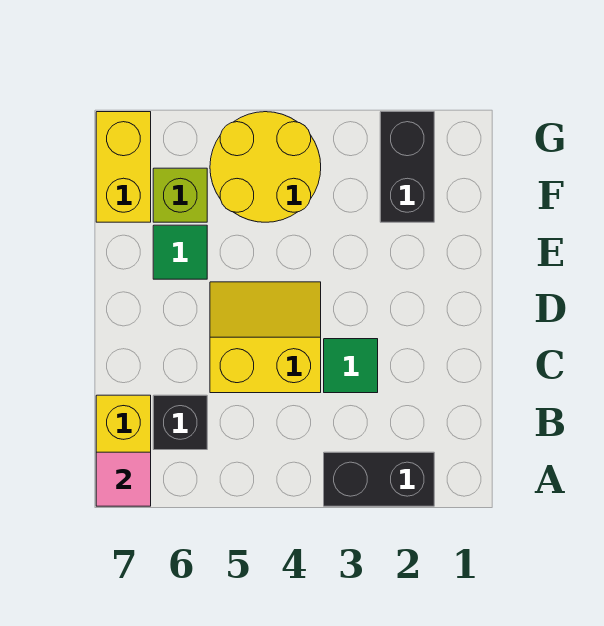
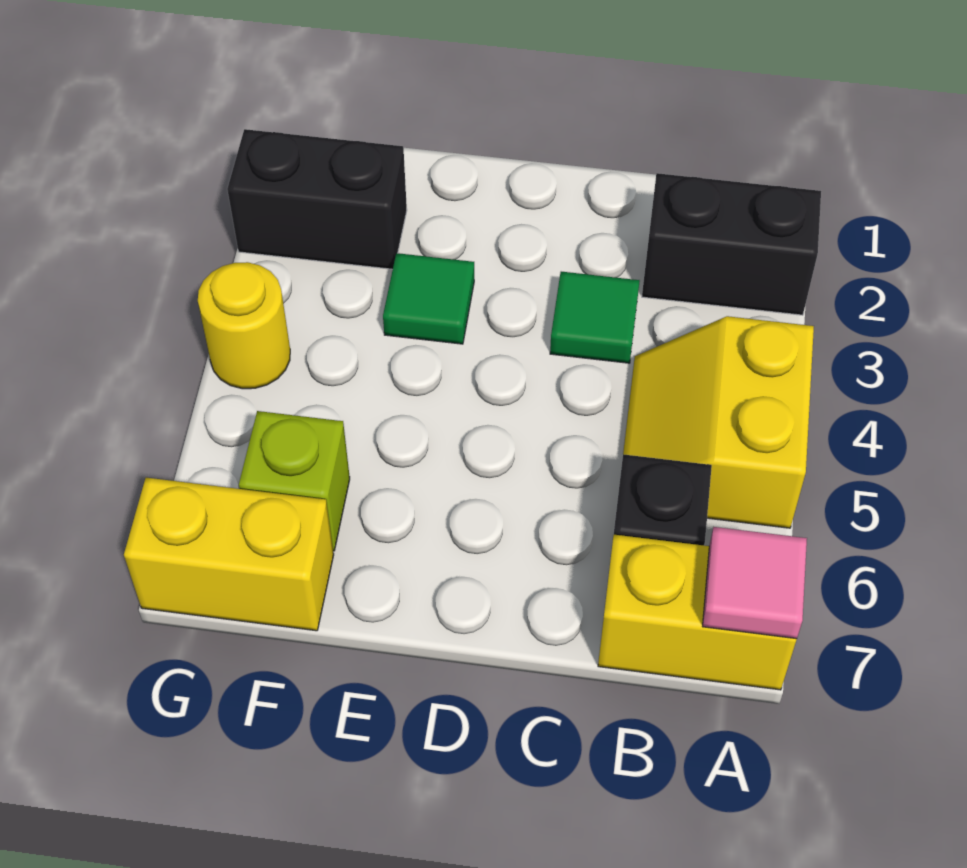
black 1x2 brick [324,452,434,506] -> black 1x2 brick turned to [642,173,821,315]
yellow 2x2 slope [210,282,321,393] -> yellow 2x2 slope moved to [623,316,814,528]
green 1x1 tile [153,225,207,279] -> green 1x1 tile moved to [383,253,474,344]
yellow 2x2 round brick [210,112,321,222] -> yellow 1x1 round brick [198,262,290,389]

